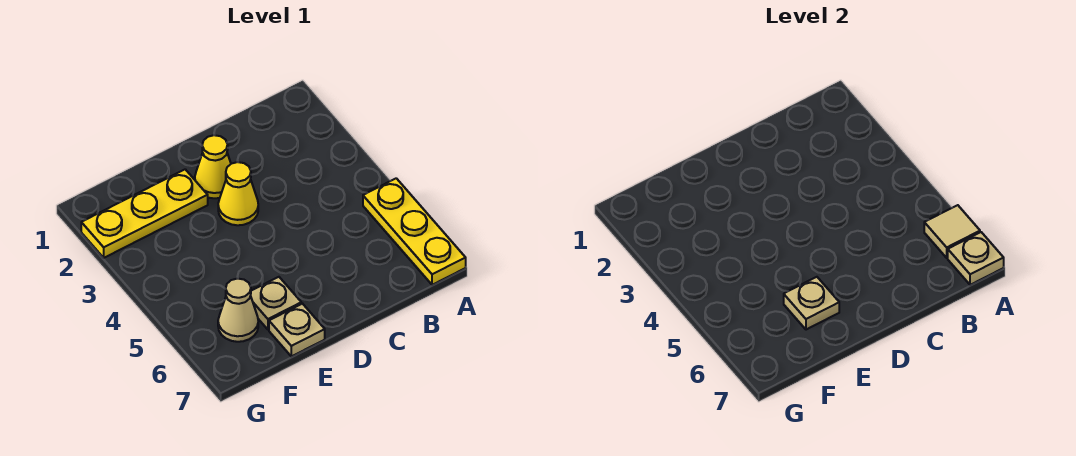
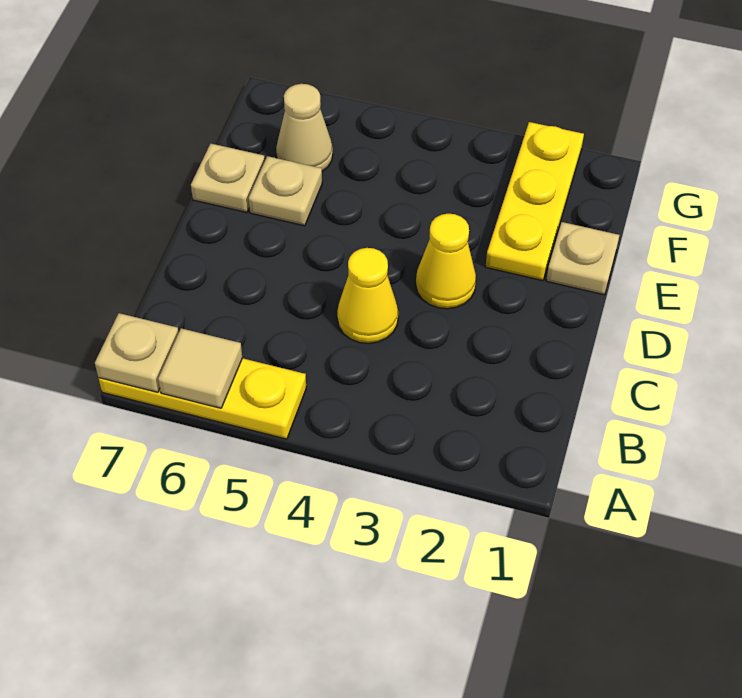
yellow 1x1 cone [195,135,231,198] -> yellow 1x1 cone moved to [337,248,398,343]
tan 1x1 plate [784,277,839,330] -> tan 1x1 plate moved to [546,222,619,295]

